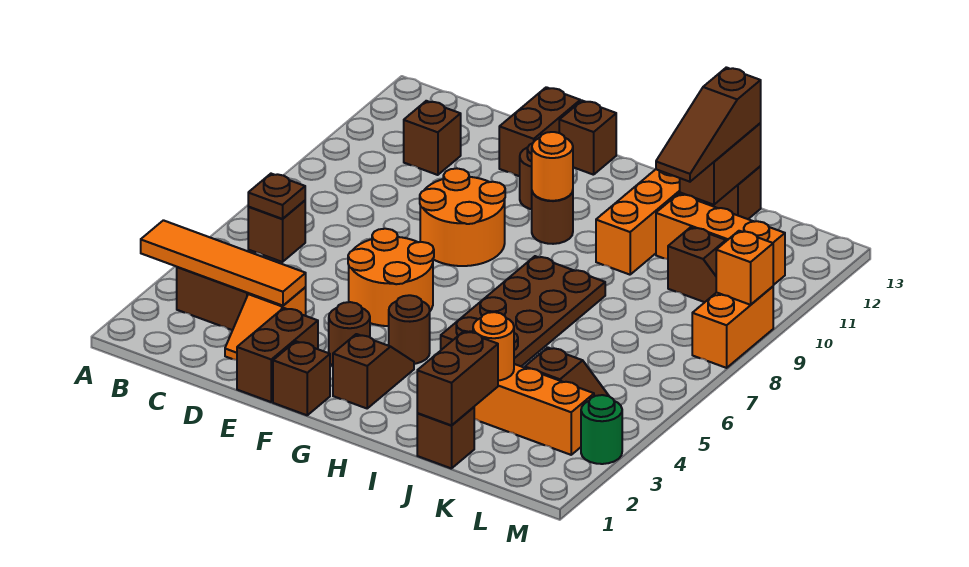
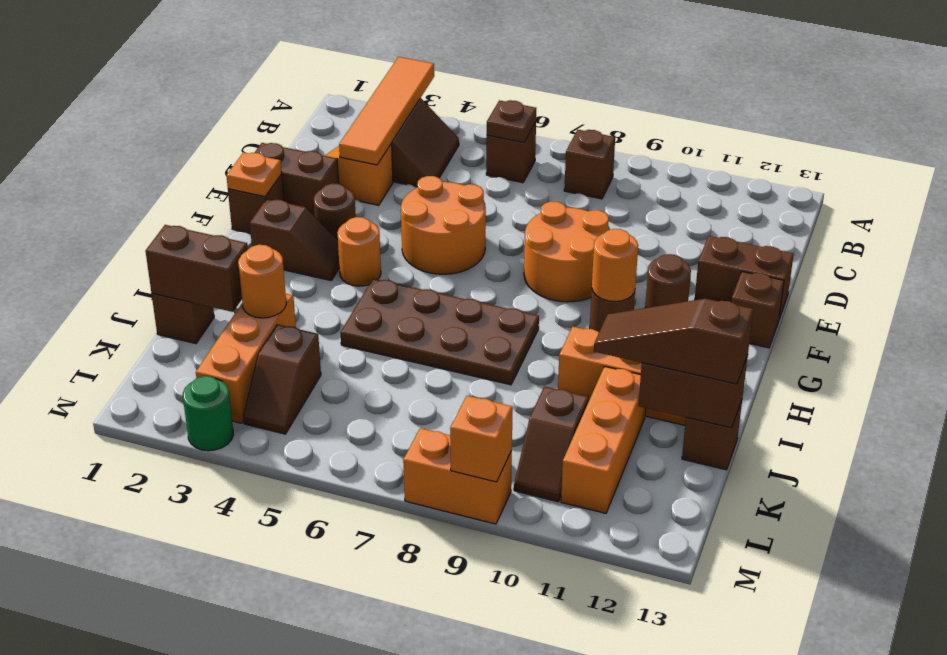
brown 1x1 brick [404,101,461,175] -> brown 1x1 brick moved to [564,130,615,199]
none -> orange 1x1 plate [226,152,282,197]
brown 1x1 round brick [389,295,430,364] -> orange 1x1 round brick [337,217,381,286]

